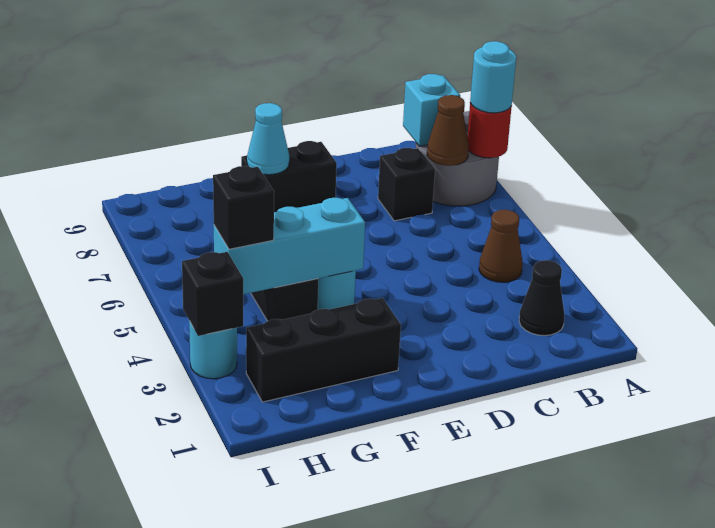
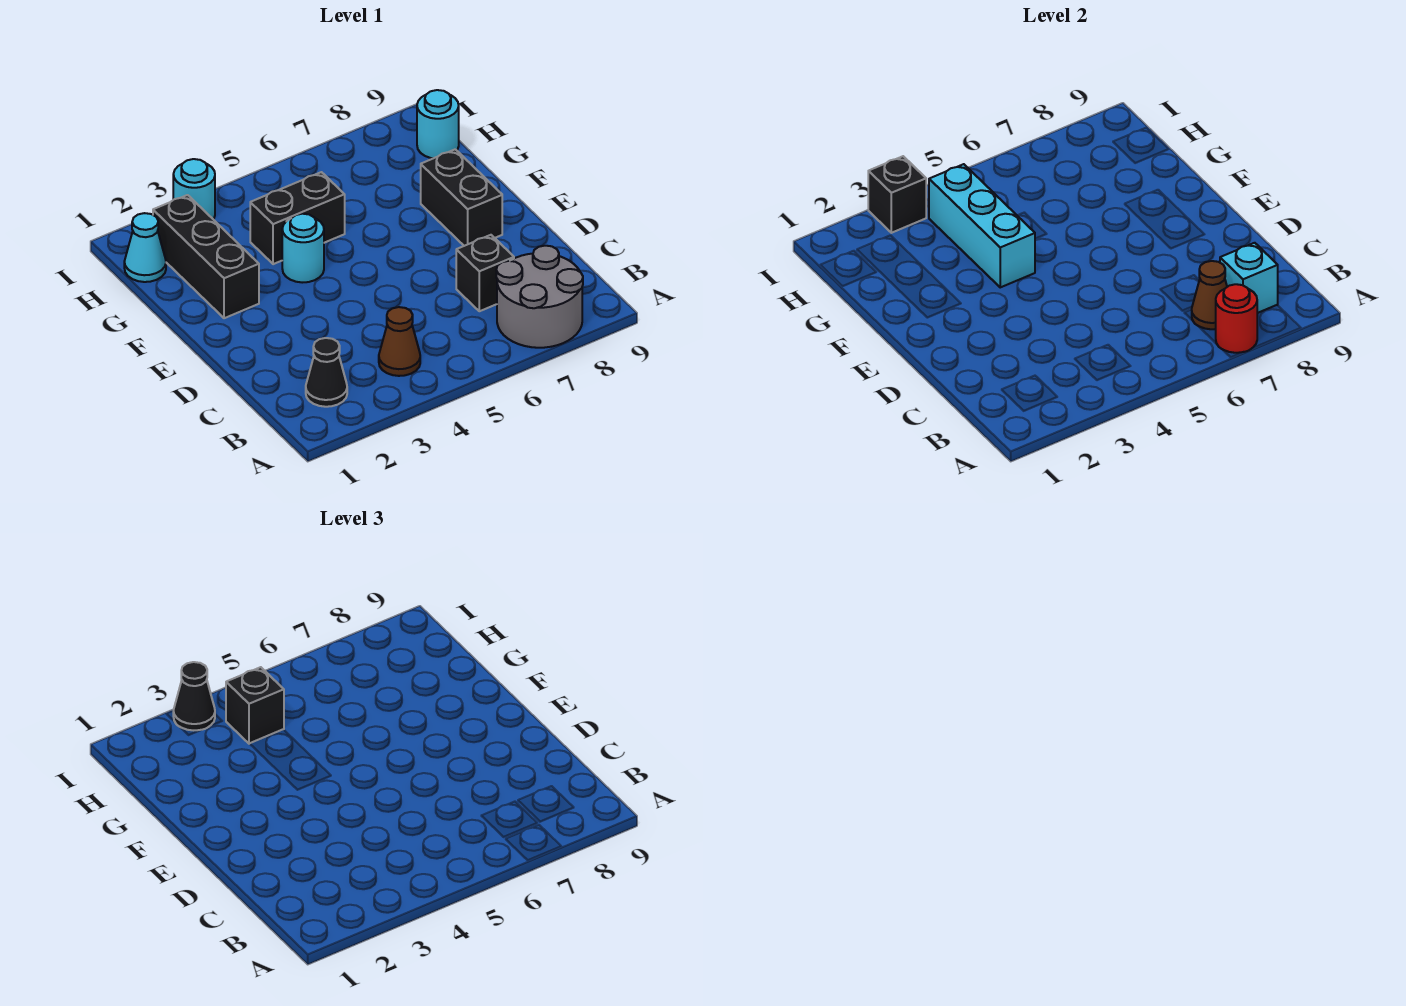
cyan 1x1 round brick [470,41,516,113] -> cyan 1x1 round brick moved to [417,90,459,158]
cyan 1x1 cone [247,103,289,175] -> cyan 1x1 cone moved to [124,213,166,282]
none -> black 1x1 cone [173,662,215,730]

